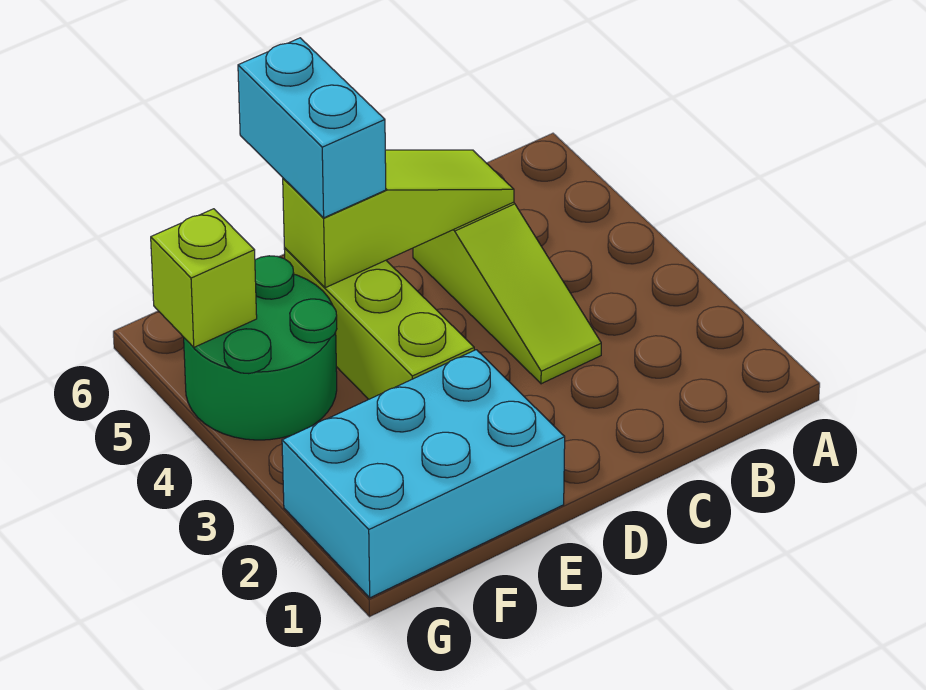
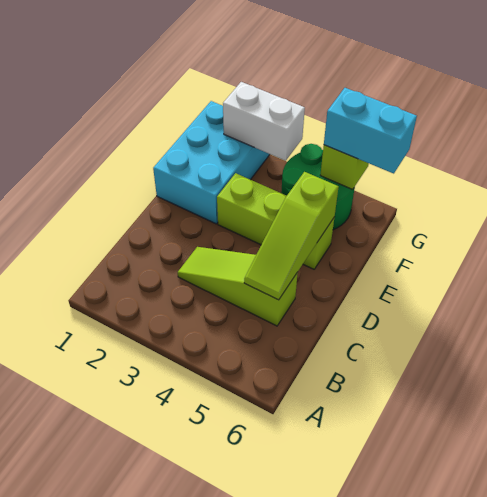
cyan 1x2 brick [238,38,386,218] -> cyan 1x2 brick moved to [324,88,417,174]
none -> white 1x2 brick [223,82,305,161]

